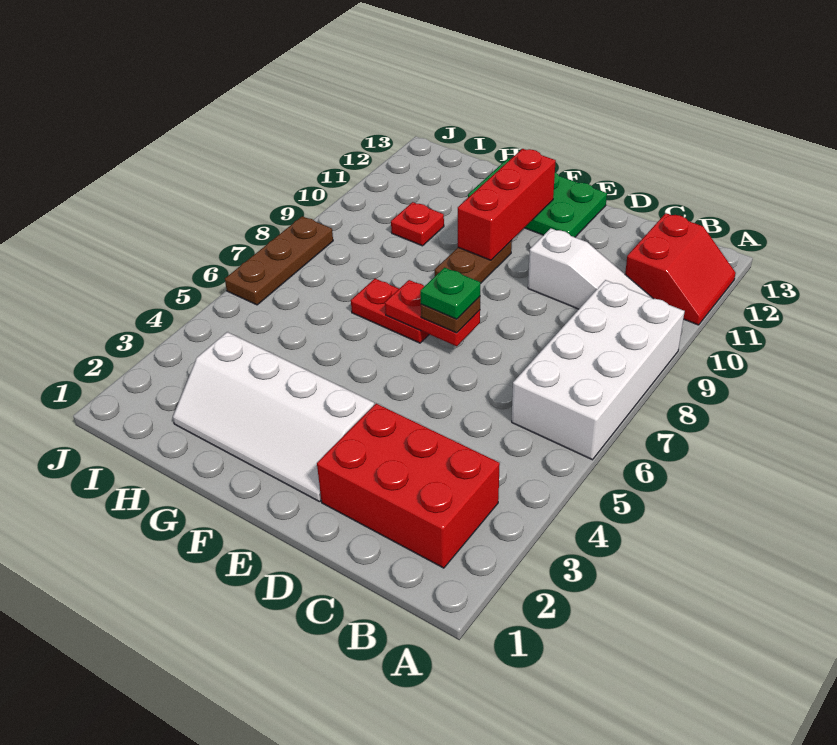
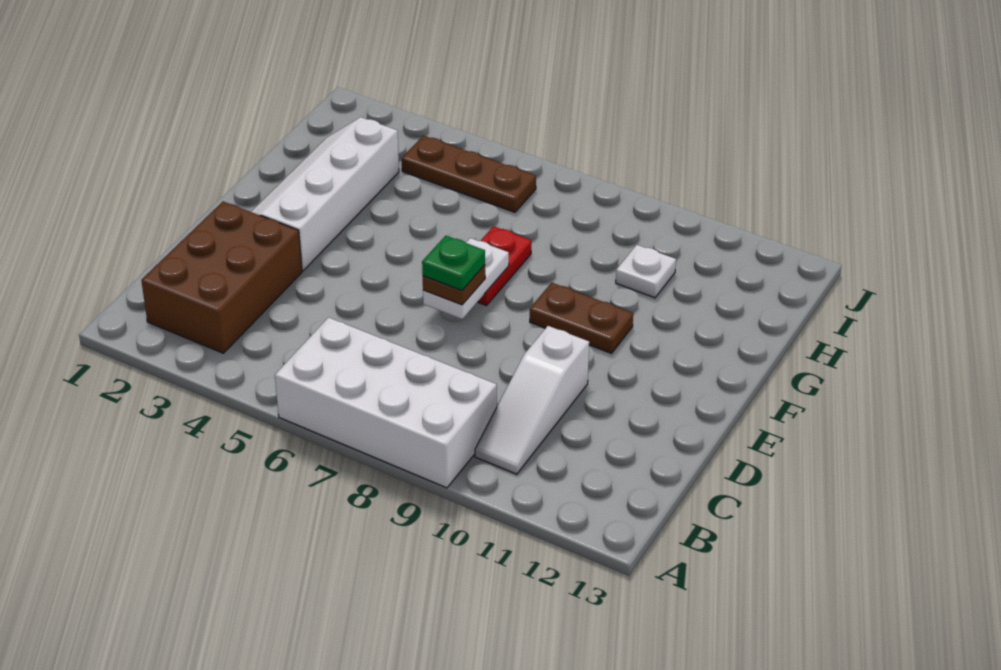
red 2x2 slope [625,213,736,325] -> none
red 2x3 brick [317,404,500,568] -> brown 2x3 brick [141,201,302,353]
red 1x2 plate [385,280,480,346] -> white 1x2 plate [423,238,509,319]
green 2x3 plate [468,158,607,237] -> none
red 1x3 brick [458,149,556,260] -> none
red 1x1 plate [391,202,444,246] -> white 1x1 plate [616,245,676,298]
brown 1x3 plate [225,216,333,305] -> brown 1x3 plate moved to [402,136,536,212]

